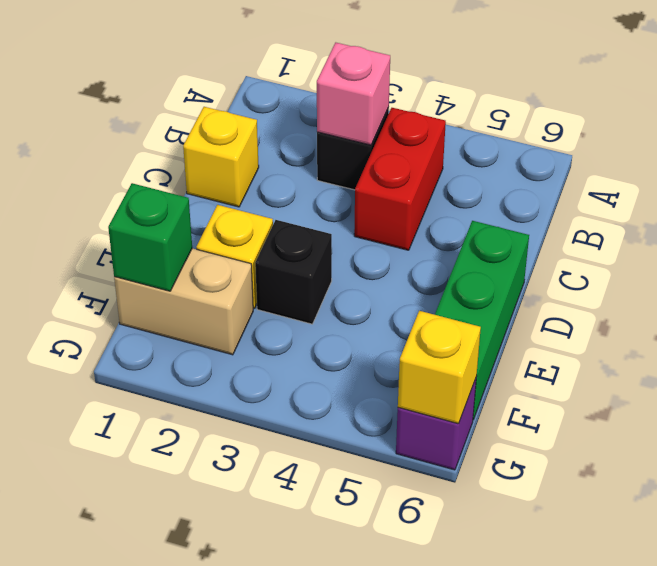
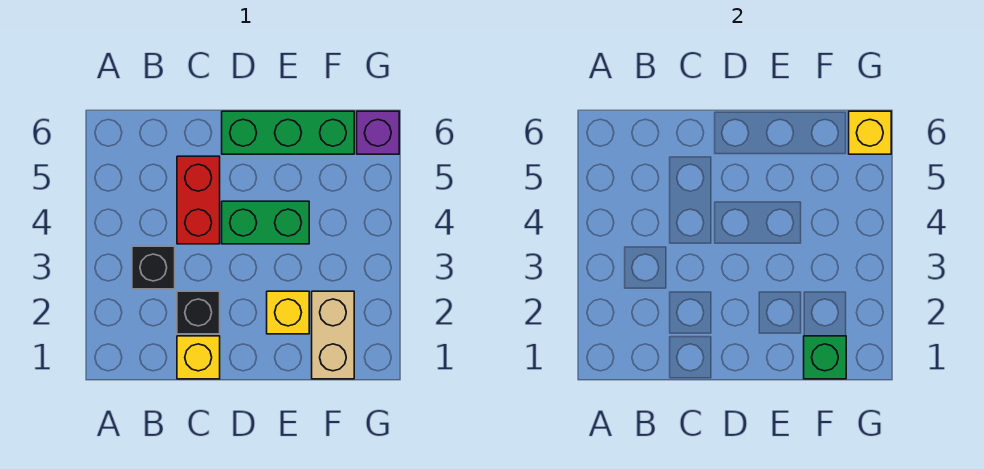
pink 1x1 brick [317,43,390,145] -> none
red 1x2 brick [354,108,446,250] -> red 1x2 brick turned to [177,156,220,244]
none -> green 1x2 brick [222,201,309,244]
black 1x1 brick [255,220,332,324] -> black 1x1 brick moved to [177,291,220,334]

